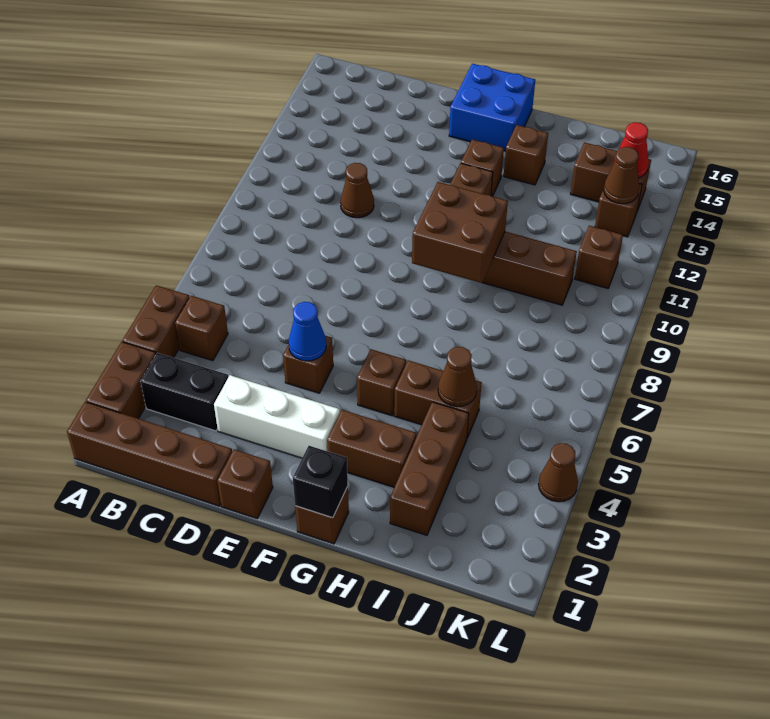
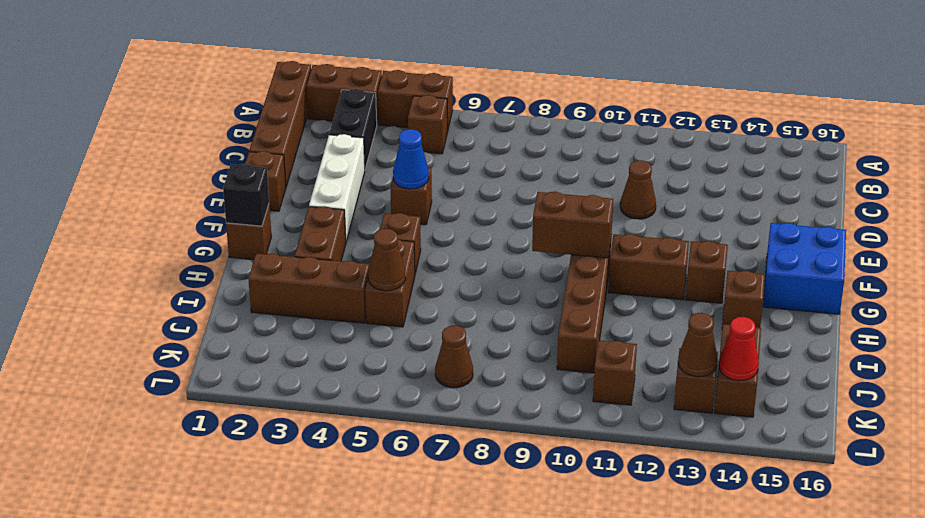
brown 2x2 brick [412,182,508,283] -> brown 1x2 brick [532,192,613,258]
brown 1x1 cone [538,443,578,502] -> brown 1x1 cone moved to [435,325,473,388]

